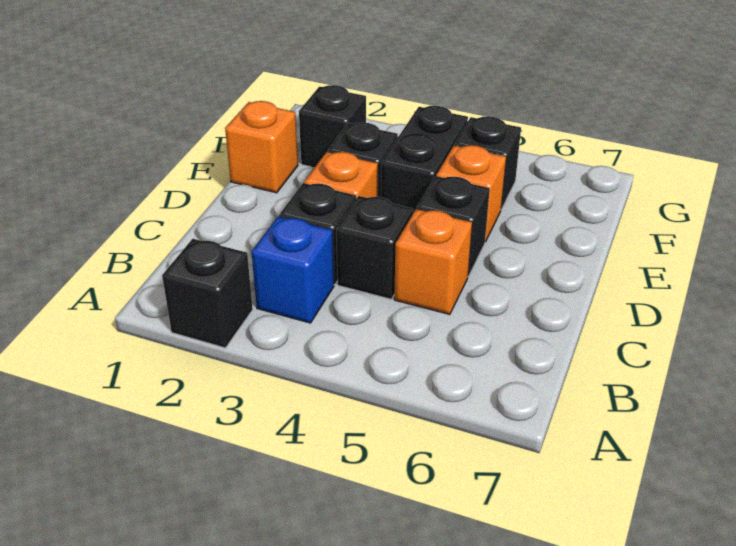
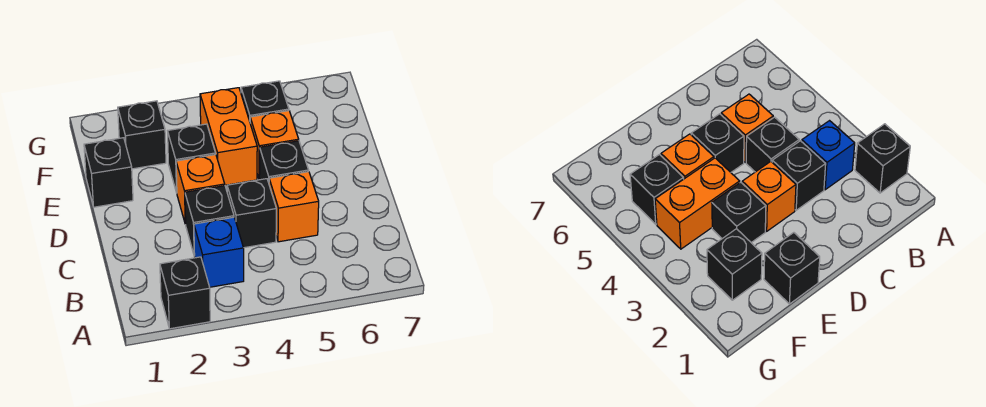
orange 1x1 brick [225,101,298,193] -> black 1x1 brick [84,138,133,207]
black 1x2 brick [381,106,468,213] -> orange 1x2 brick [200,88,257,185]

